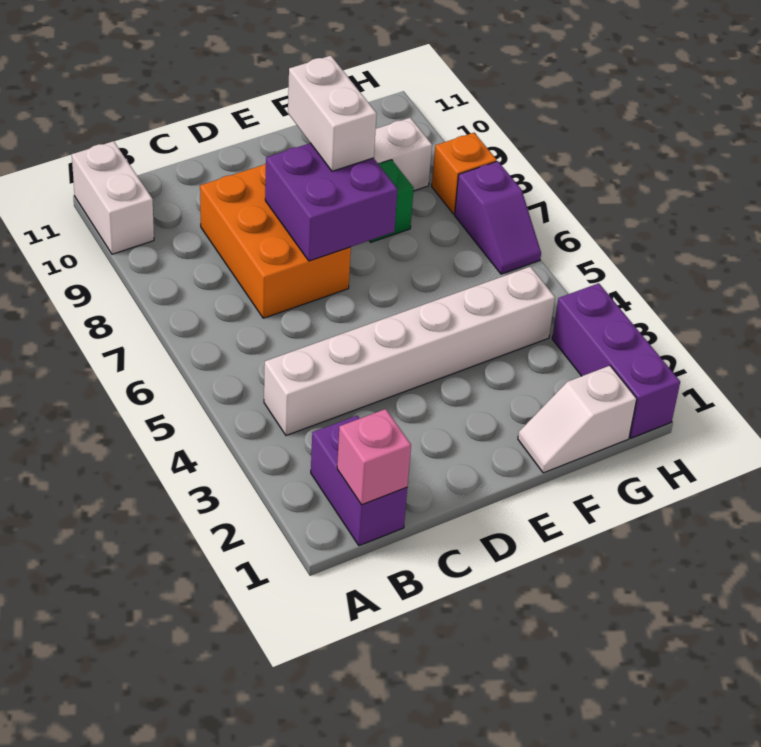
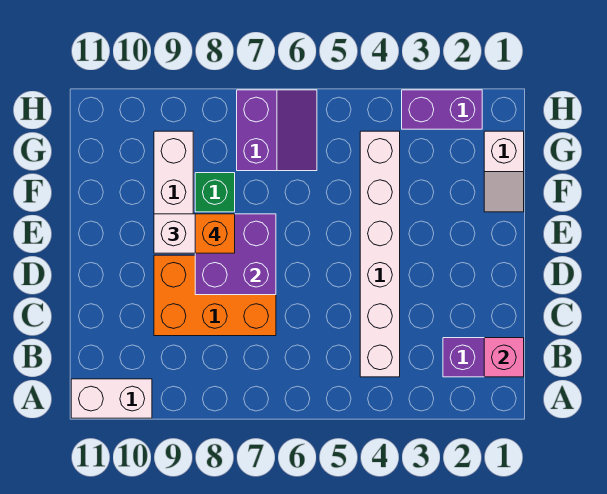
purple 1x3 brick [552,283,680,438] -> purple 1x2 brick [402,90,482,129]
purple 1x2 slope [455,161,541,274] -> purple 2x2 slope [237,90,317,171]
orange 1x1 brick [432,133,497,214] -> orange 1x1 brick moved to [195,214,235,253]

